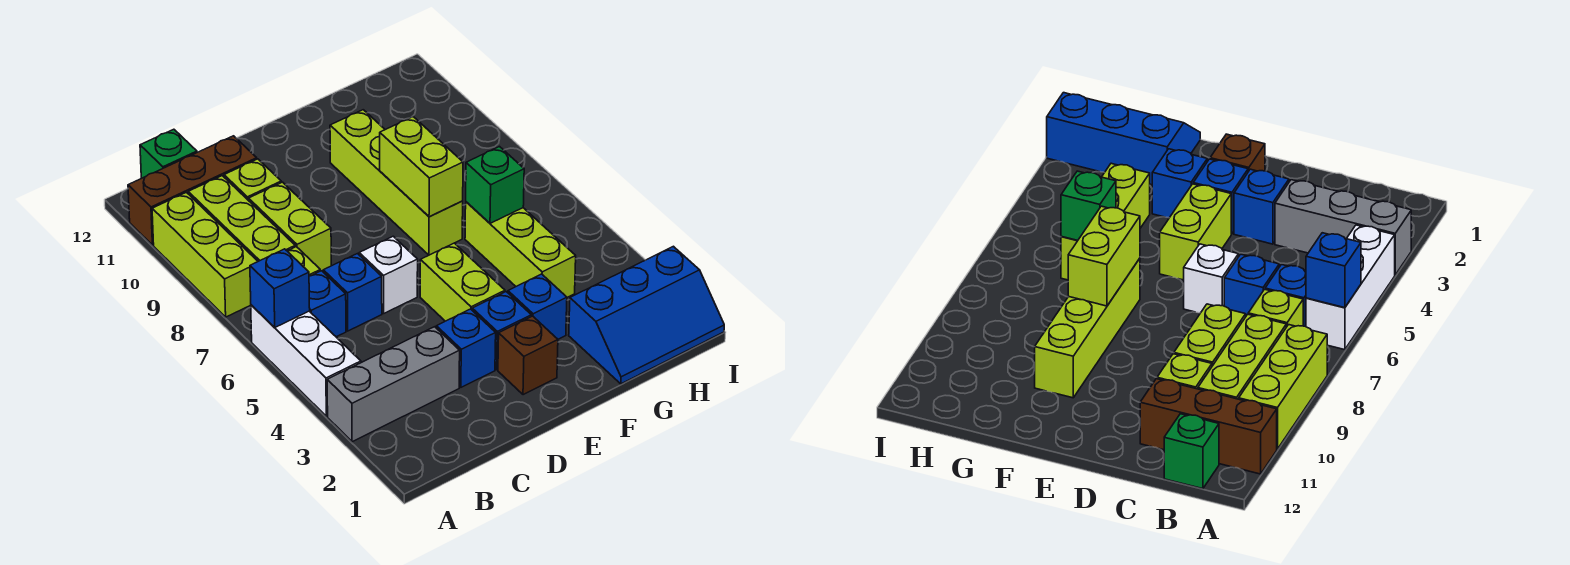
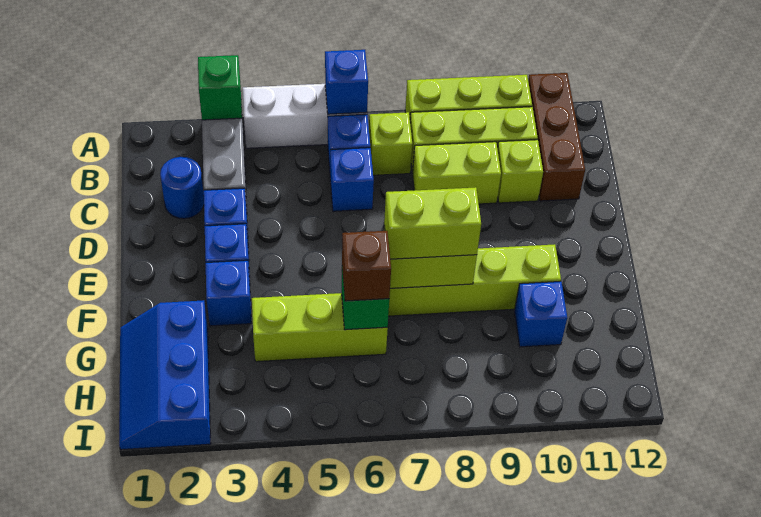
green 1x1 brick [140,129,197,178] -> green 1x1 brick moved to [198,55,242,120]
none -> blue 1x1 round brick [160,157,204,219]
white 1x1 brick [359,236,418,313] -> none
brown 1x1 brick [498,316,558,395] -> brown 1x1 brick moved to [342,231,391,301]
lime 1x2 brick [420,243,505,321] -> lime 1x2 brick moved to [384,187,481,259]
none -> blue 1x1 brick [514,281,567,347]

